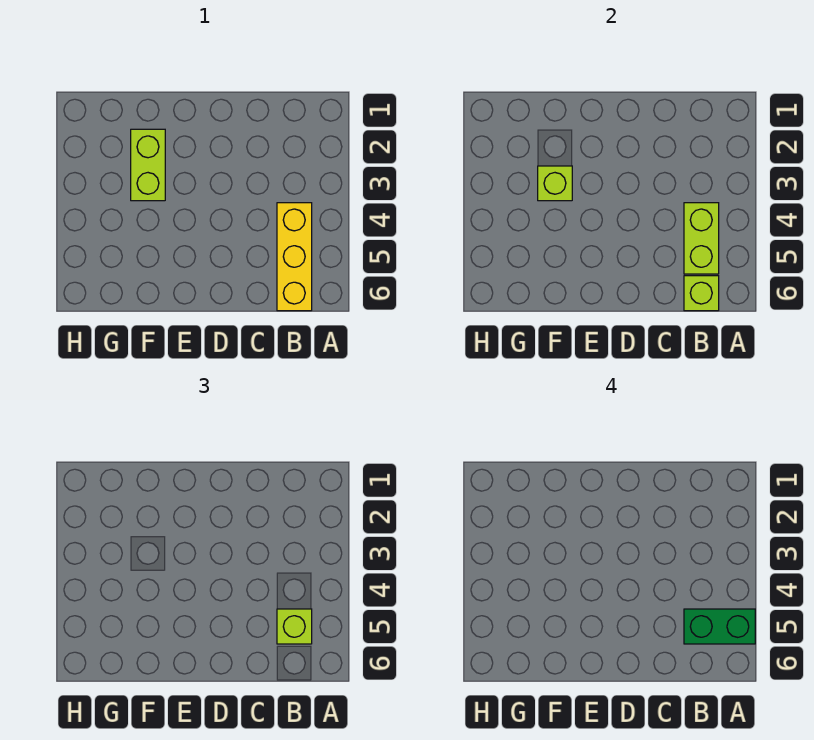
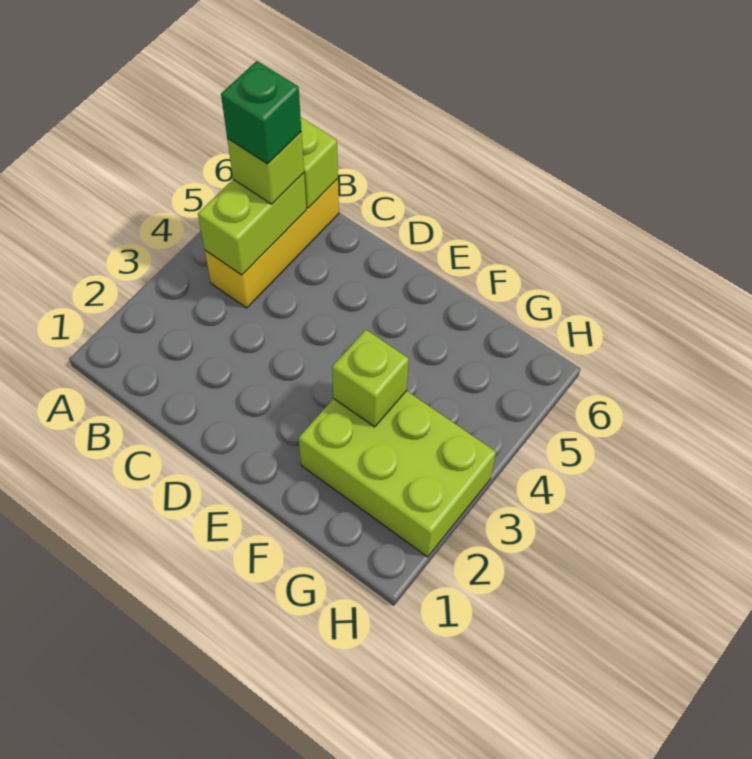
green 1x2 brick [684,609,755,644] -> green 1x1 brick [221,61,301,164]
lime 1x2 brick [131,129,165,201] -> lime 2x3 brick [299,391,496,557]

